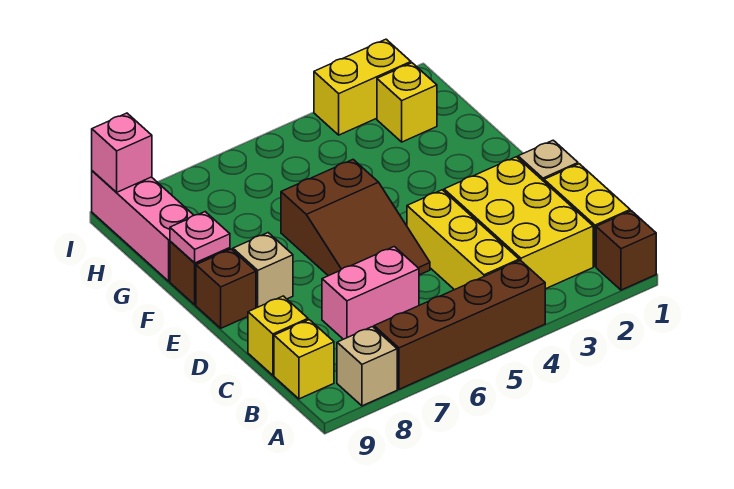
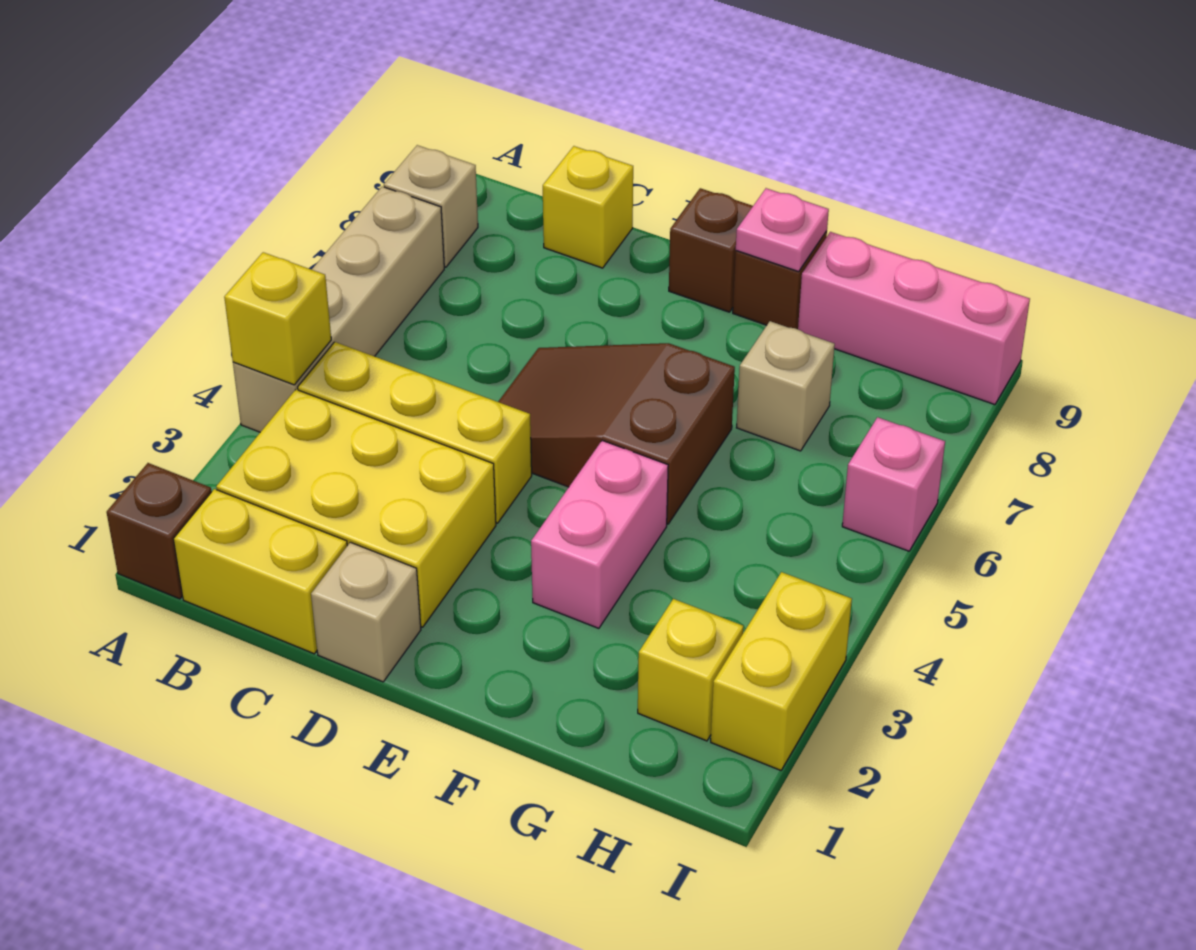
brown 1x4 brick [374,260,545,389] -> tan 1x4 brick [233,187,444,432]
yellow 1x1 brick [274,320,334,399] -> yellow 1x1 brick moved to [224,252,331,385]
pink 1x2 brick [322,247,419,339] -> pink 1x2 brick moved to [531,440,668,628]
tan 1x1 brick [233,233,293,308] -> tan 1x1 brick moved to [737,321,835,451]
pink 1x1 brick [92,113,152,193] -> pink 1x1 brick moved to [842,417,945,551]

